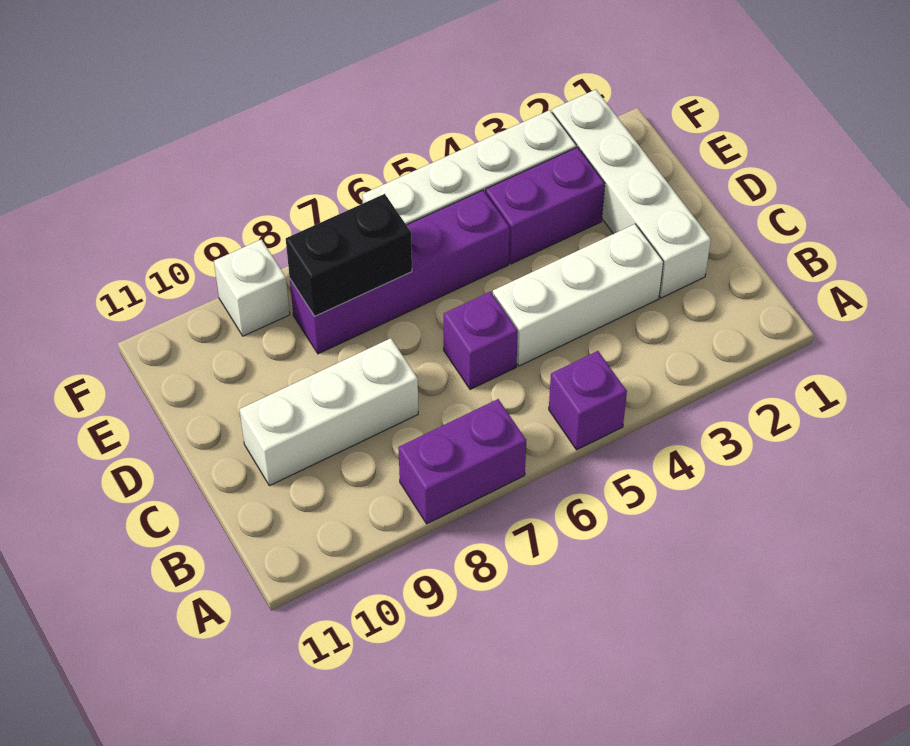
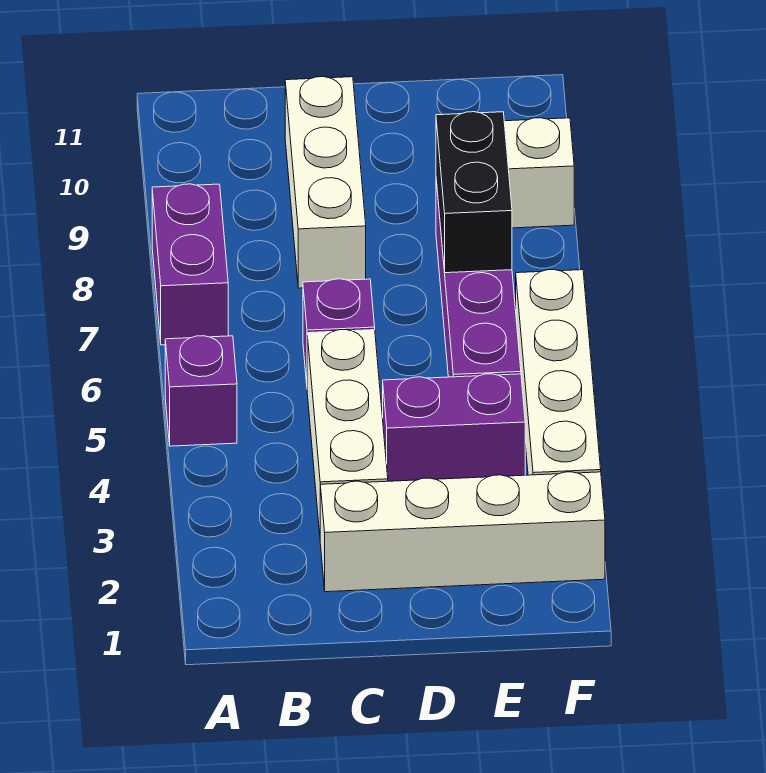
purple 1x2 brick [486,147,605,264] -> purple 1x2 brick turned to [383,374,525,481]

